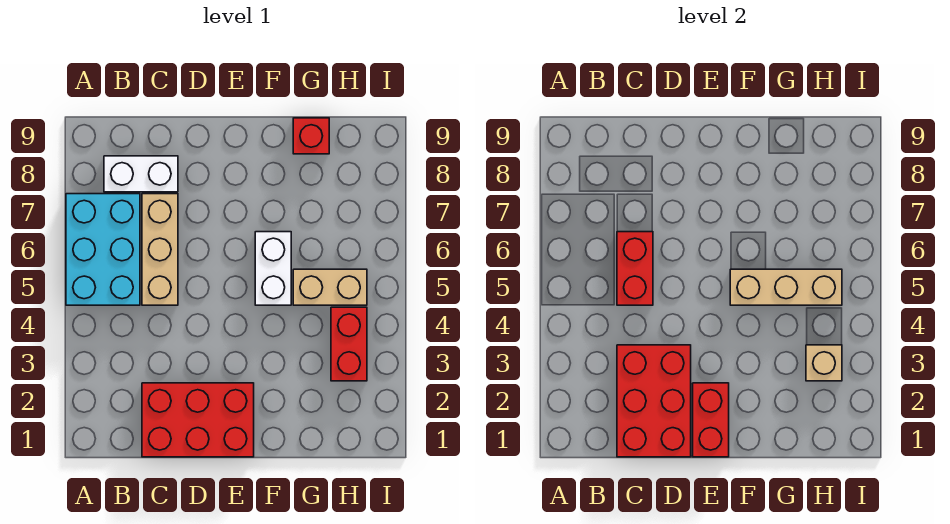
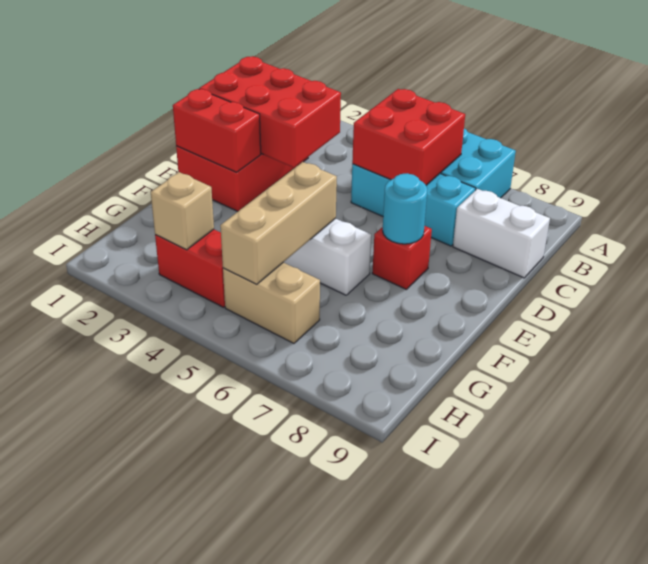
white 1x2 brick [104,156,178,192] -> white 1x2 brick turned to [453,189,550,278]
tan 1x3 brick [142,194,178,305] -> cyan 1x3 brick [351,164,476,246]
red 1x2 brick [617,232,653,305] -> red 2x2 brick [352,89,465,185]
none -> cyan 1x1 round brick [383,173,427,244]
tan 1x2 brick [293,269,367,305] -> tan 1x2 brick turned to [223,262,320,343]
red 1x1 brick [293,118,329,154] -> red 1x1 brick moved to [372,226,432,289]

